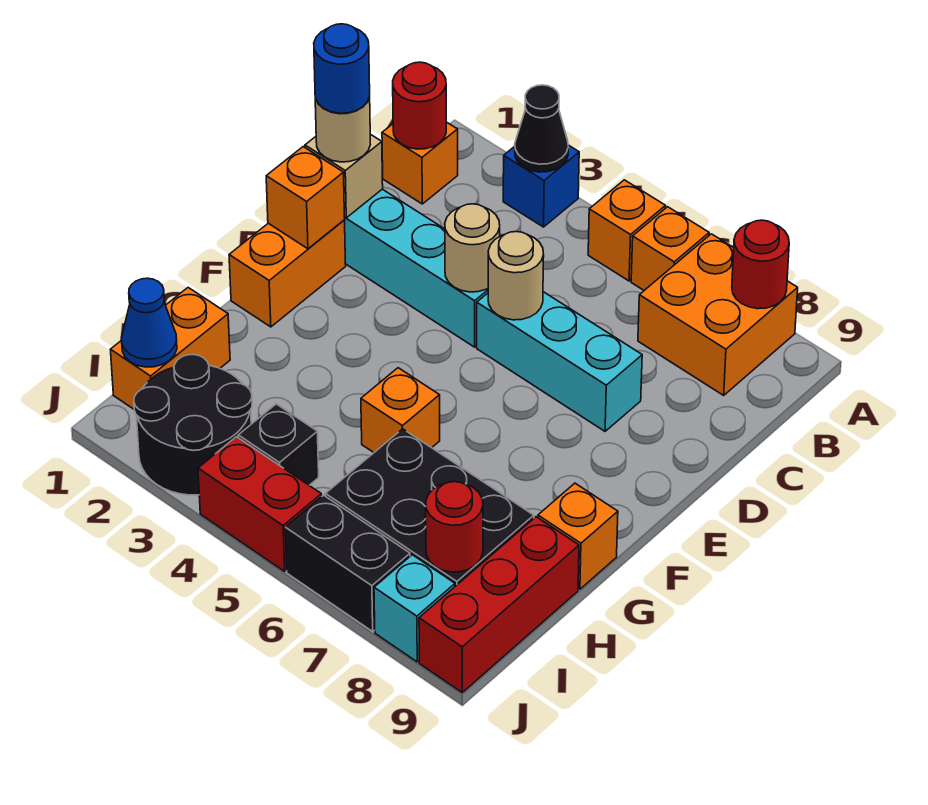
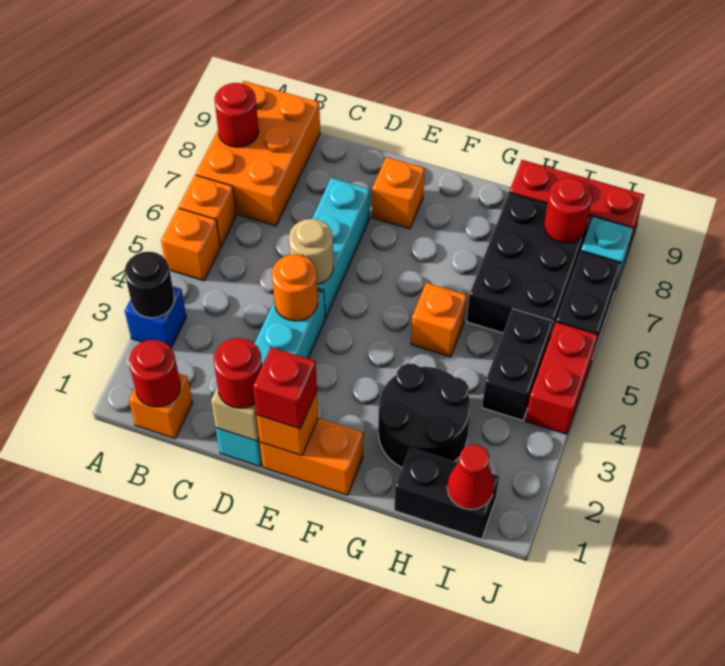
black 1x1 cone [515,85,568,172] -> black 1x1 round brick [125,252,174,318]
orange 2x2 brick [638,234,798,395] -> orange 2x3 brick [196,81,320,226]
tan 1x1 round brick [315,97,370,162] -> red 1x1 round brick [214,338,262,408]
blue 1x1 round brick [314,24,370,113] -> none
tan 1x1 round brick [445,204,500,292] -> orange 1x1 round brick [272,255,318,321]
none -> red 1x1 brick [253,347,317,429]
orange 1x1 brick [538,483,618,589] -> orange 1x1 brick moved to [372,157,425,229]
orange 1x2 brick [110,288,230,409] -> black 1x2 brick [394,448,499,539]
blue 1x1 cone [122,278,177,367] -> red 1x1 cone [447,445,494,509]
black 2x2 round brick [134,354,252,495] -> black 2x2 round brick moved to [378,363,471,468]
black 1x1 brick [238,404,319,485] -> black 1x2 brick [482,309,554,421]

